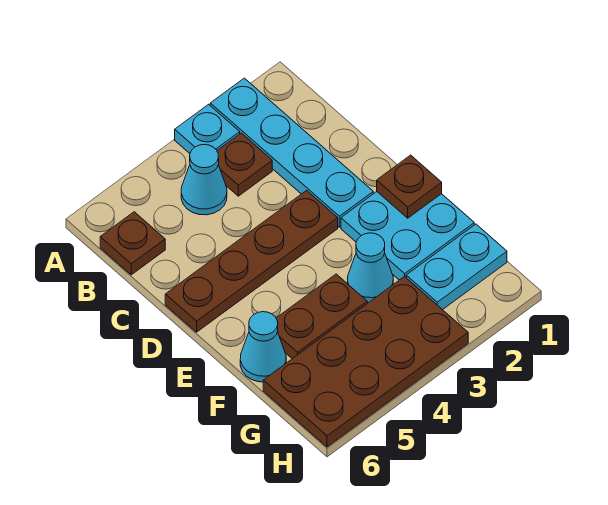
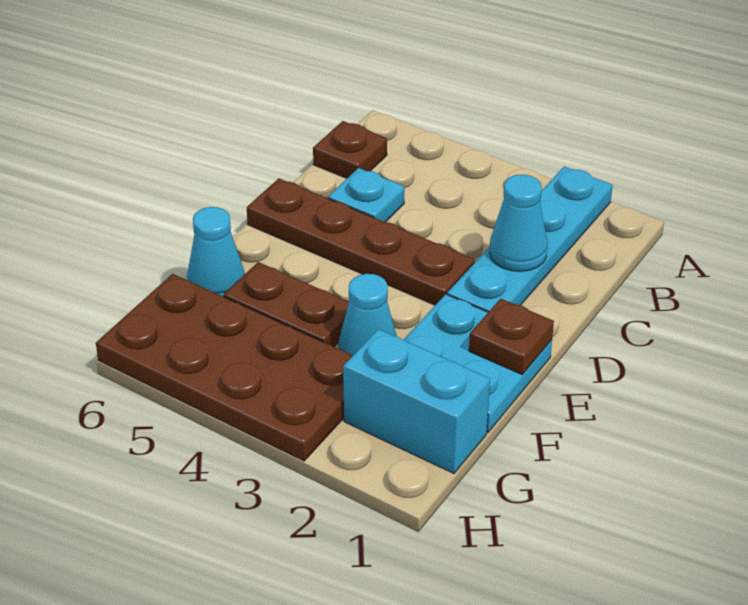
cyan 1x1 plate [175,104,240,153] -> cyan 1x1 plate moved to [328,168,404,222]
brown 1x1 plate [217,133,272,196] -> none
cyan 1x1 cone [181,145,227,215] -> cyan 1x1 cone moved to [489,175,548,271]
cyan 1x2 plate [406,224,507,310] -> cyan 1x2 brick [343,329,490,474]

